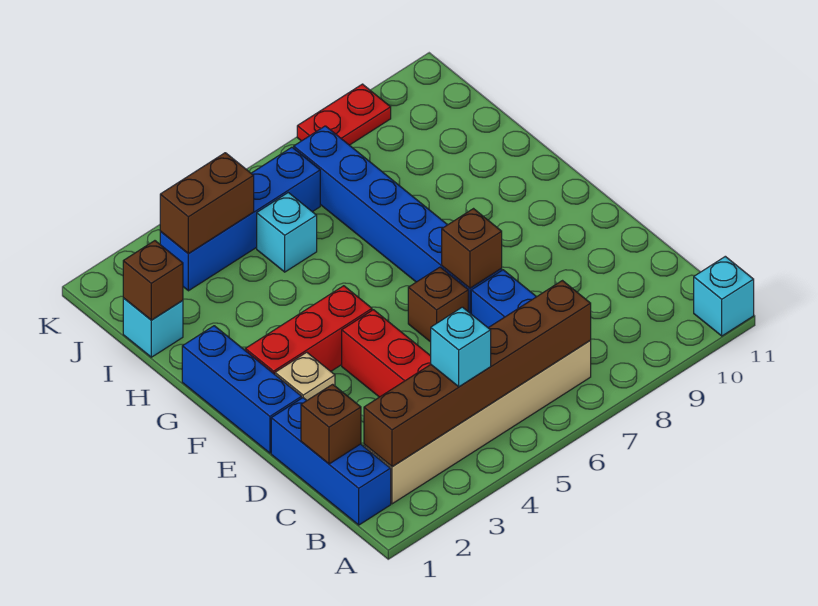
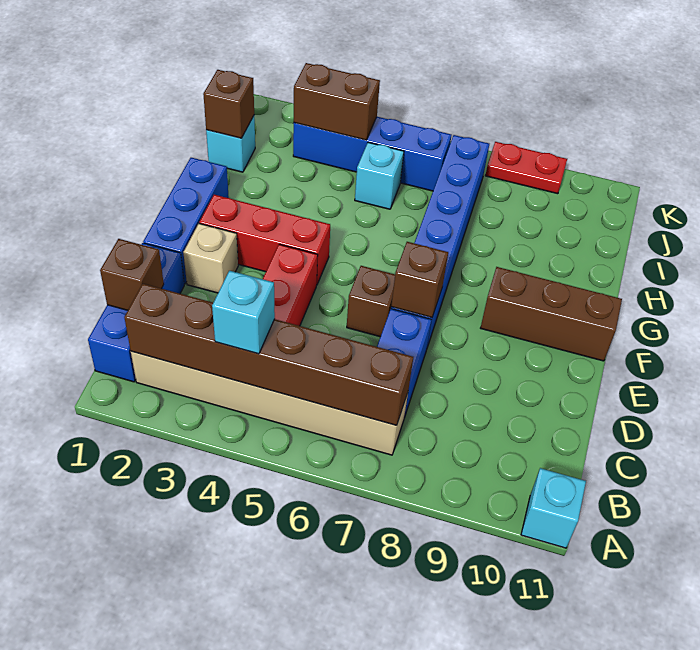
none -> brown 1x3 brick [481,267,622,361]

